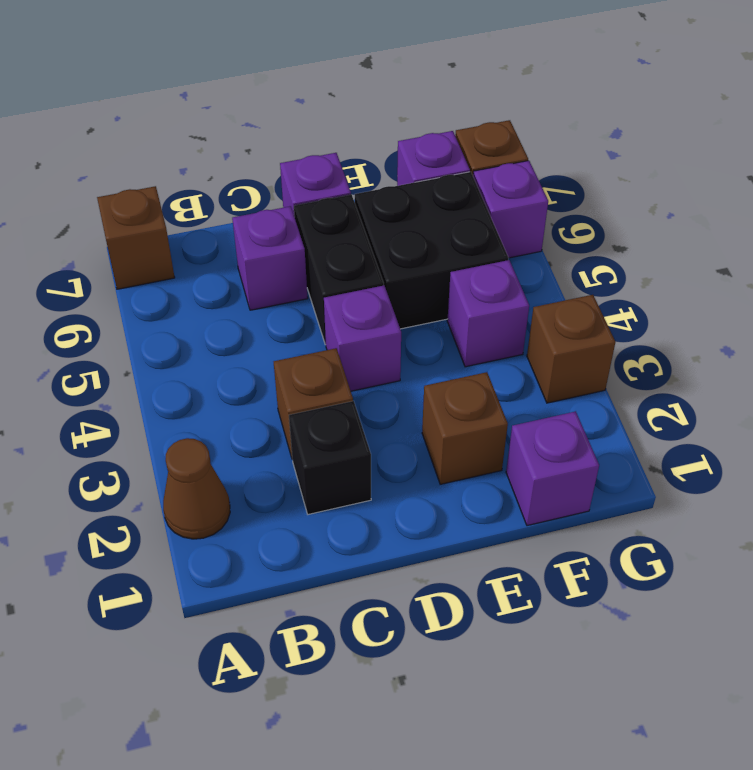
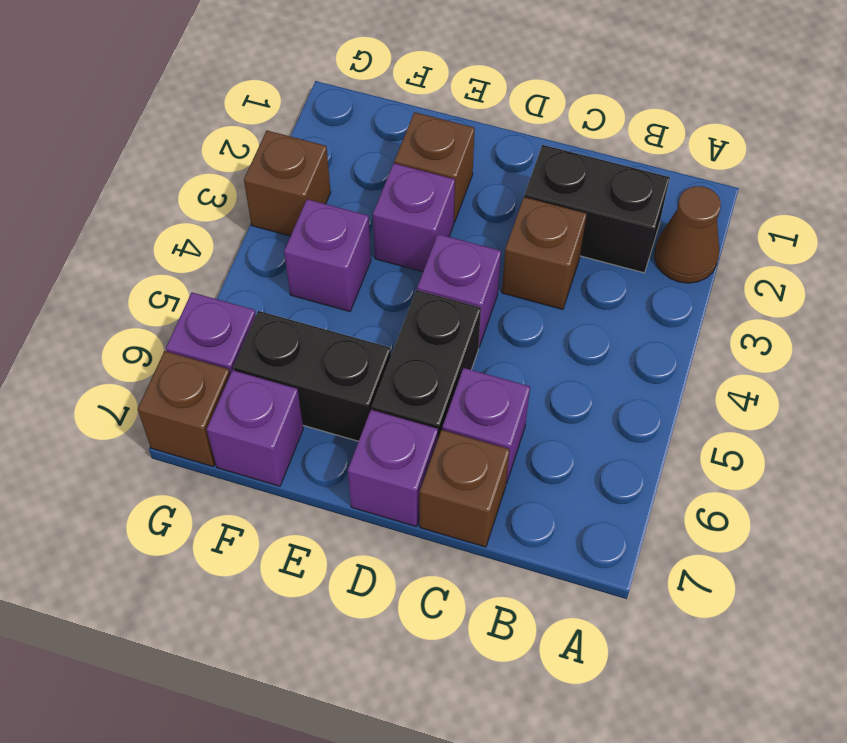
brown 1x1 brick [97,186,175,289] -> brown 1x1 brick moved to [420,430,510,547]
black 1x1 brick [289,401,371,514] -> black 1x2 brick [524,145,670,273]
black 2x2 brick [355,172,508,329] -> black 1x2 brick [234,311,391,441]
purple 1x1 brick [506,411,599,526] -> purple 1x1 brick moved to [373,163,455,272]

